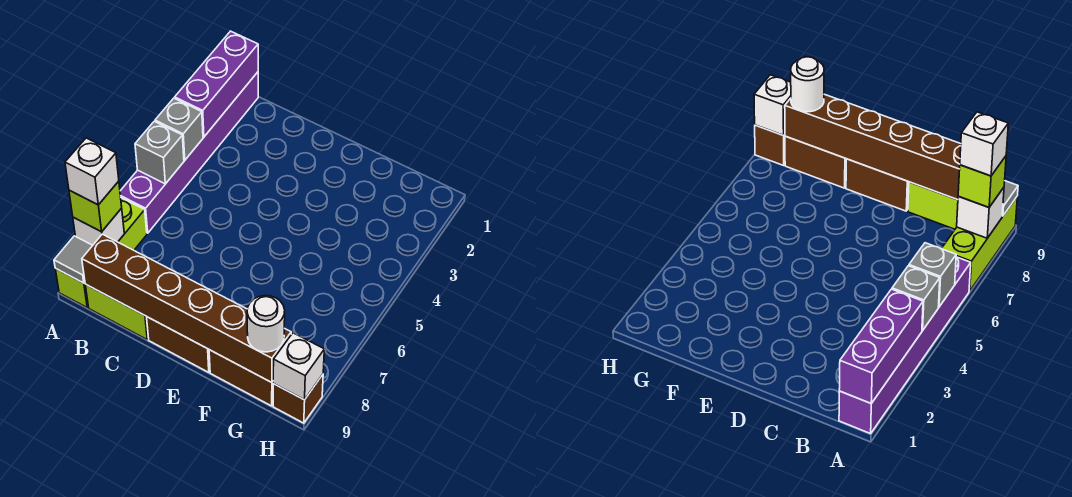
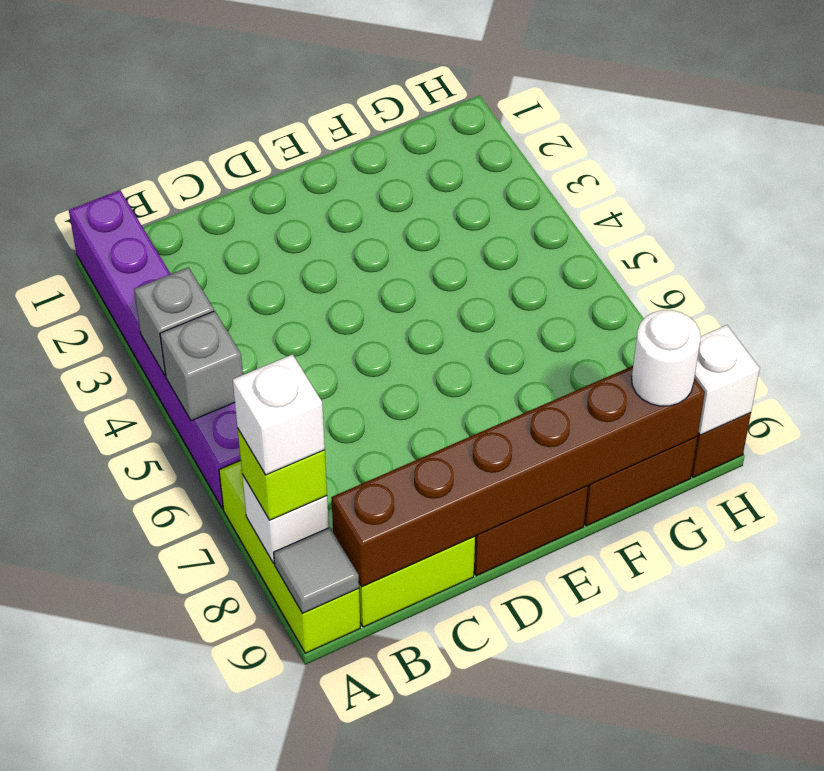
purple 1x3 brick [175,31,258,137] -> none

